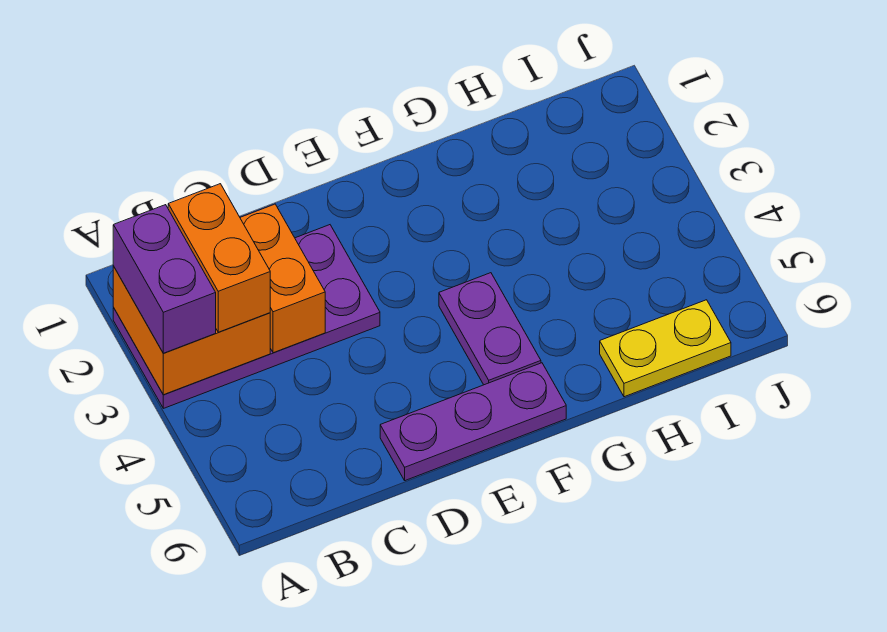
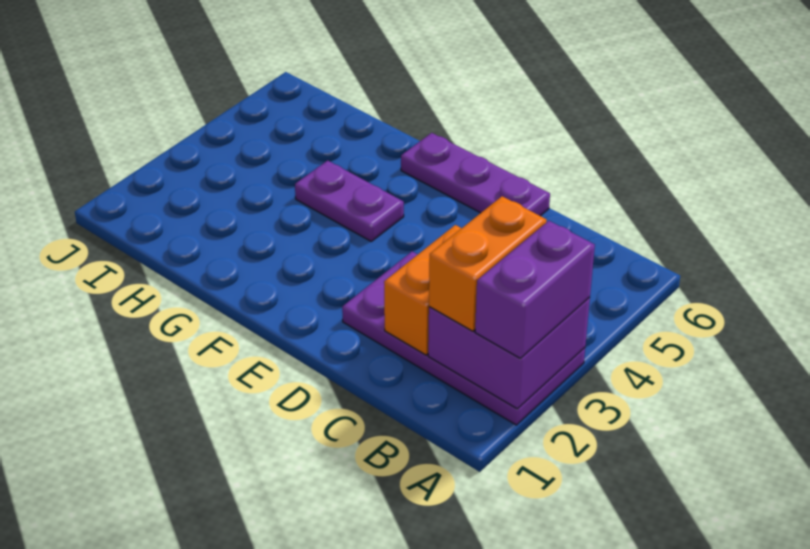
orange 2x2 brick [113,266,270,395] -> purple 2x2 brick [428,297,590,409]
purple 1x2 plate [439,273,541,385] -> purple 1x2 plate turned to [295,160,404,241]
yellow 1x2 plate [600,300,731,397] -> none

